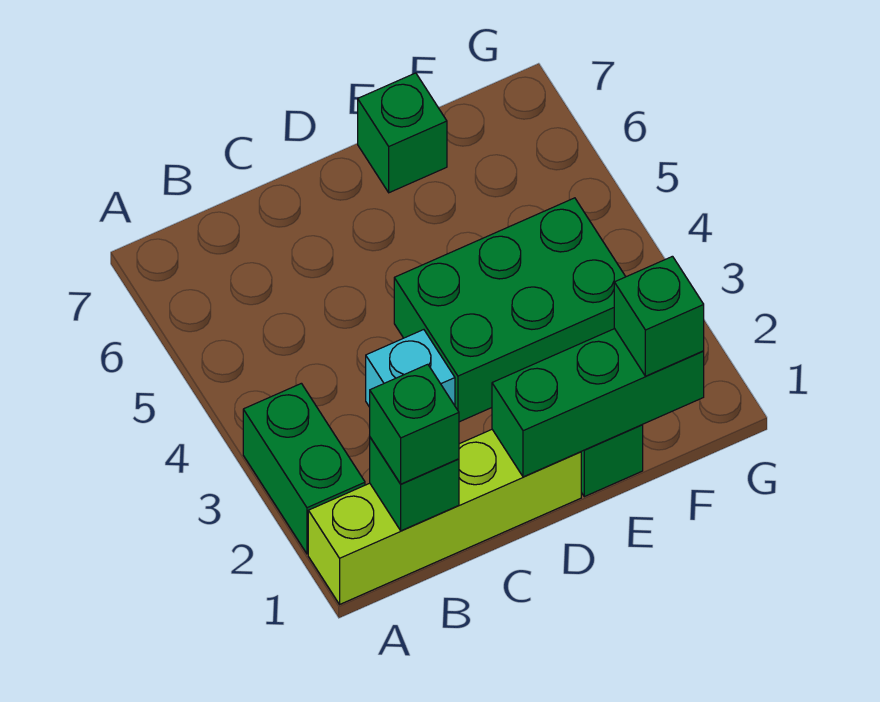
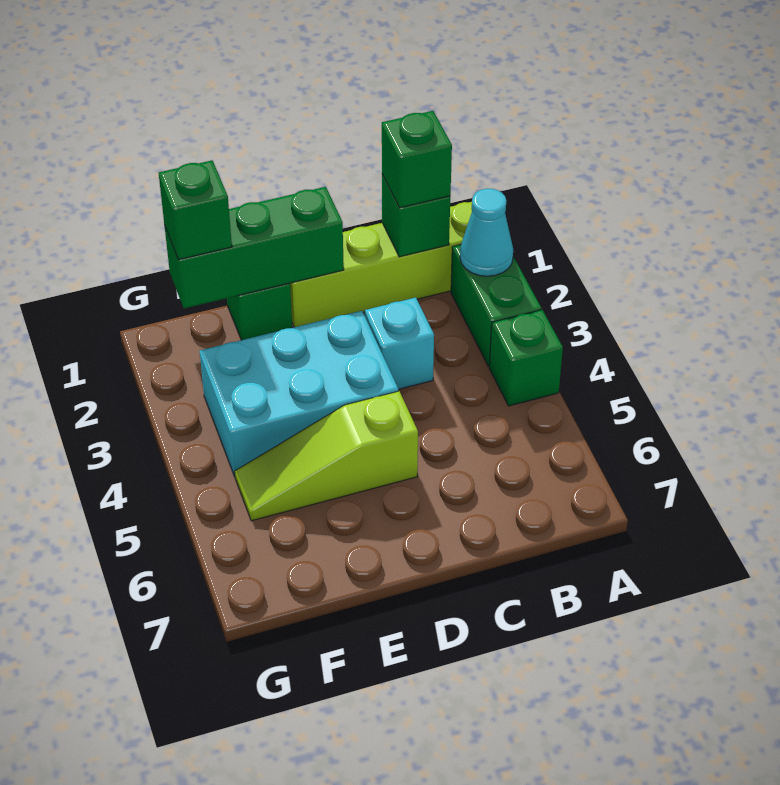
none -> cyan 1x1 cone [460,189,513,276]
green 2x3 brick [394,198,626,422] -> cyan 2x3 brick [200,311,398,477]
none -> lime 1x3 slope [235,391,418,521]
green 1x1 brick [358,73,447,193] -> green 1x1 brick moved to [489,310,563,406]

